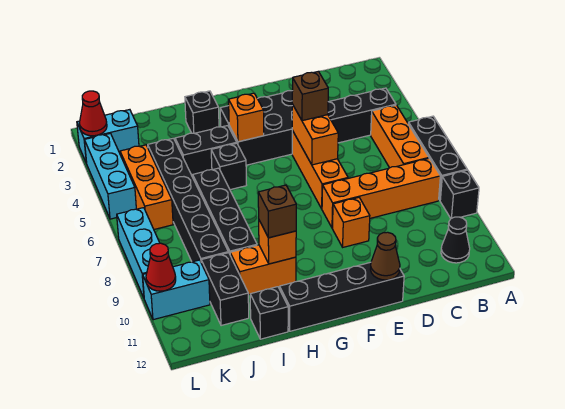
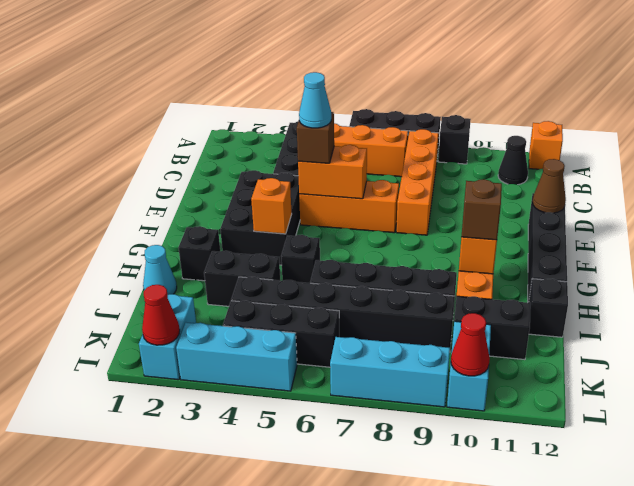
none -> cyan 1x1 cone [299,72,331,128]
orange 1x1 brick [332,198,370,247] -> orange 1x1 brick moved to [529,121,563,169]
black 1x2 brick [175,126,237,177] -> black 1x2 brick turned to [204,251,280,306]
none -> cyan 1x1 cone [143,245,177,295]
orange 1x3 brick [120,145,173,229] -> black 1x3 brick [223,301,339,367]

